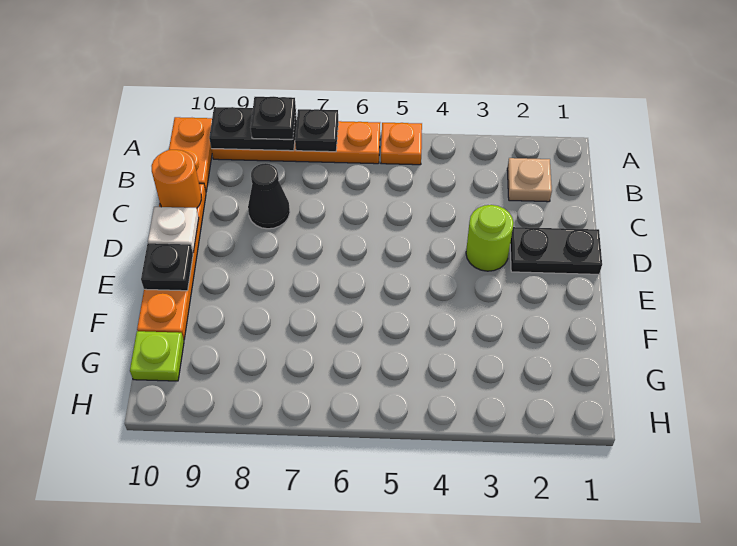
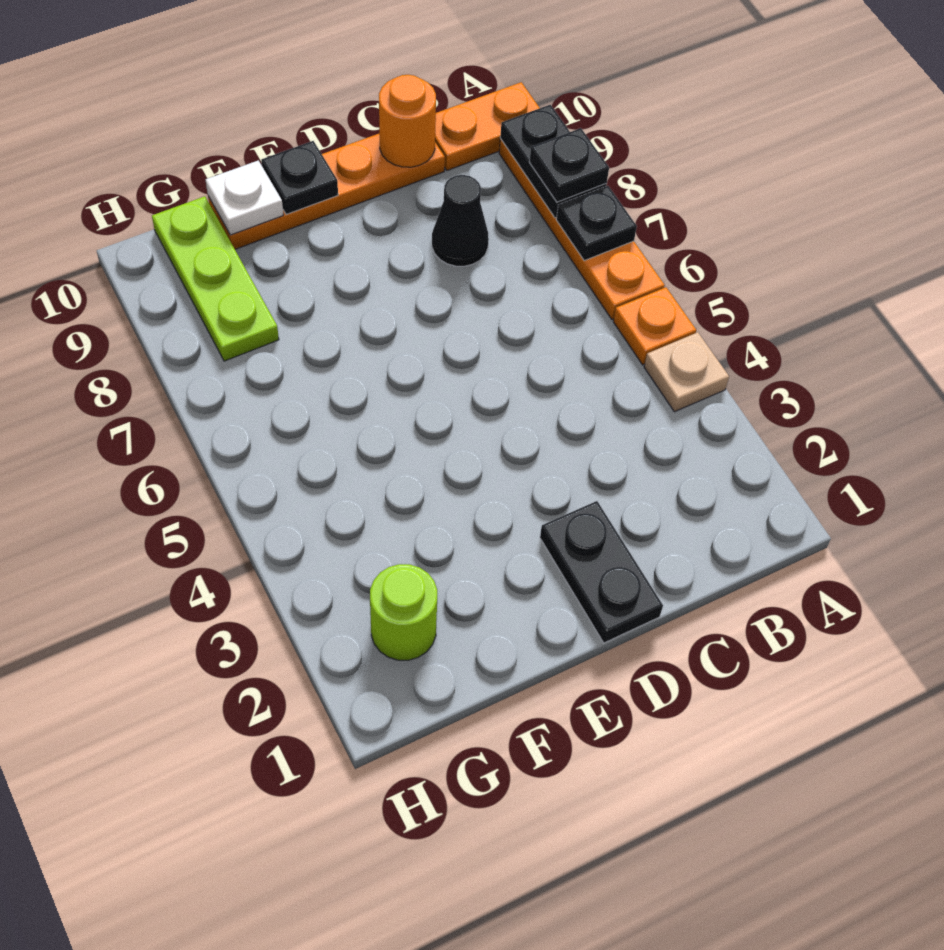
tan 1x1 plate [507,158,552,202] -> tan 1x1 plate moved to [644,332,729,412]
lime 1x1 round brick [466,205,514,271] -> lime 1x1 round brick moved to [370,564,437,660]
white 1x1 plate [148,207,199,252] -> white 1x1 plate moved to [206,160,283,235]
lime 1x1 plate [130,331,184,381] -> lime 1x3 plate [152,196,279,361]

